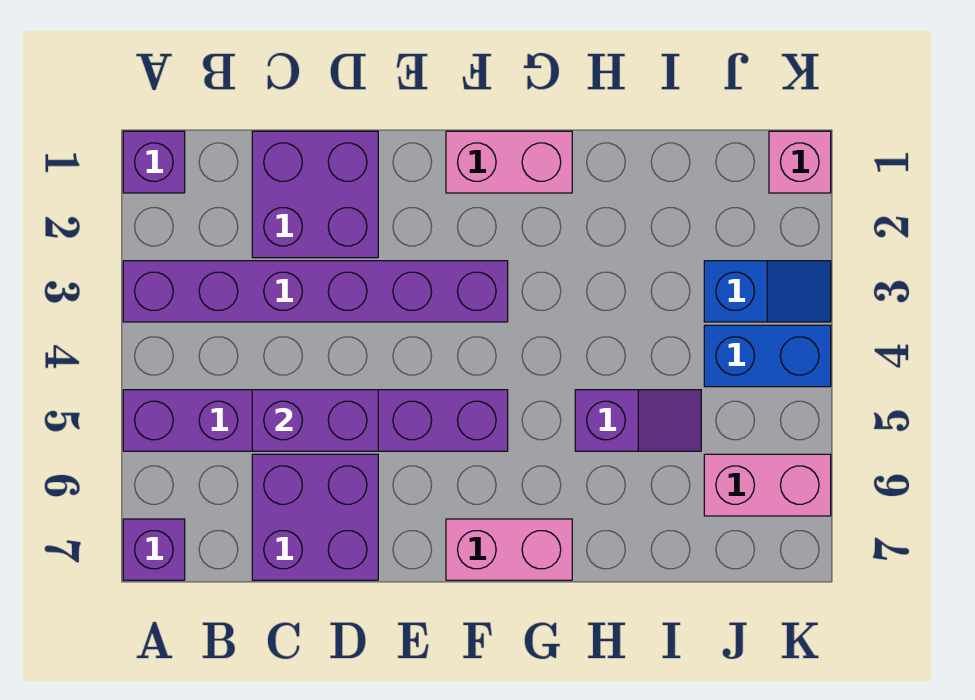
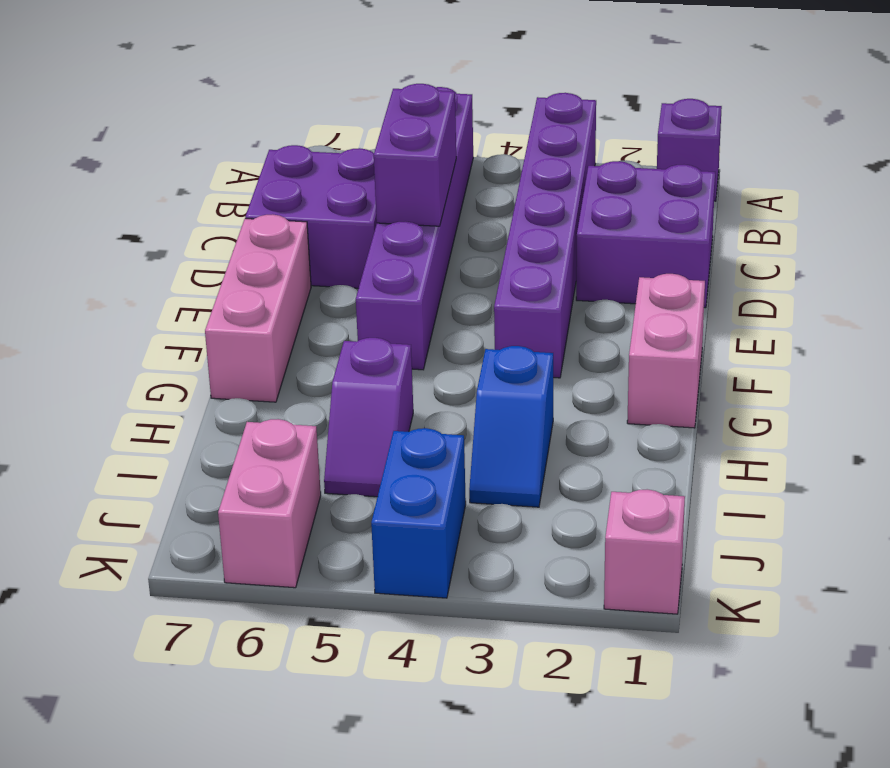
purple 1x1 brick [123,519,185,580] -> none
pink 1x2 brick [446,519,572,580] -> pink 1x3 brick [205,214,311,402]
blue 1x2 slope [704,261,831,322] -> blue 1x2 slope moved to [469,346,553,507]

